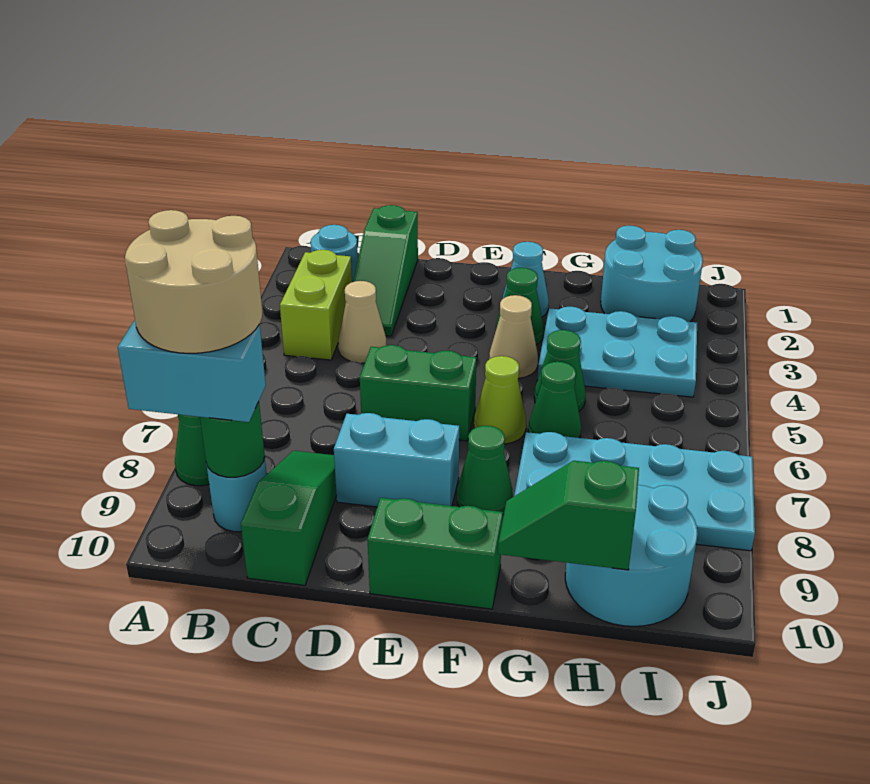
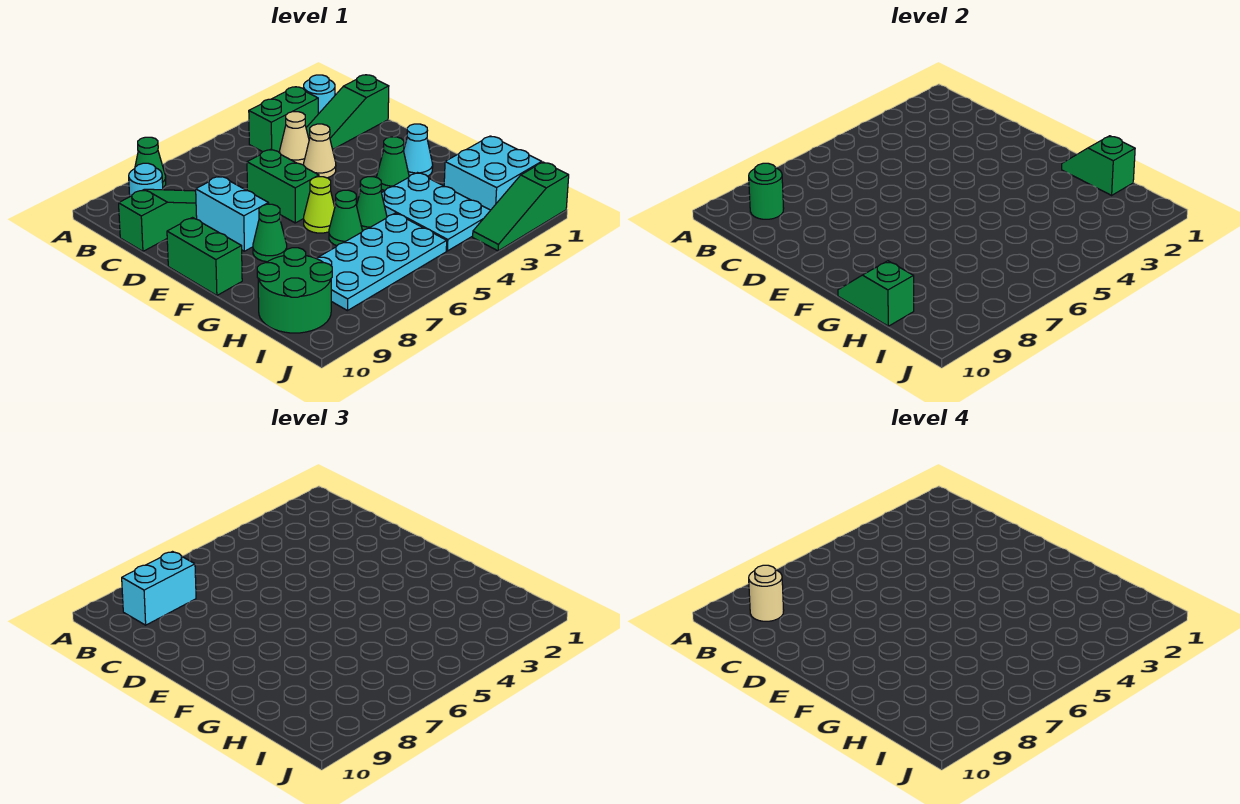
tan 2x2 round brick [125,210,262,353] -> tan 1x1 round brick [749,565,784,621]
cyan 1x2 brick [118,320,266,422] -> cyan 1x2 brick turned to [122,552,196,625]
lime 1x2 brick [280,250,352,360] -> green 1x2 brick [249,87,318,153]
tan 1x1 cone [489,295,538,378] -> tan 1x1 cone moved to [304,124,336,178]
none -> green 1x2 slope [1062,136,1135,195]
cyan 2x4 plate [514,432,755,551] -> cyan 2x4 plate turned to [316,213,447,311]
cyan 2x2 round brick [601,226,703,322] -> cyan 2x2 brick [444,136,542,210]
cyan 2x2 round brick [565,485,698,626] -> green 2x2 round brick [257,248,332,333]
none -> green 1x3 slope [473,162,569,251]

